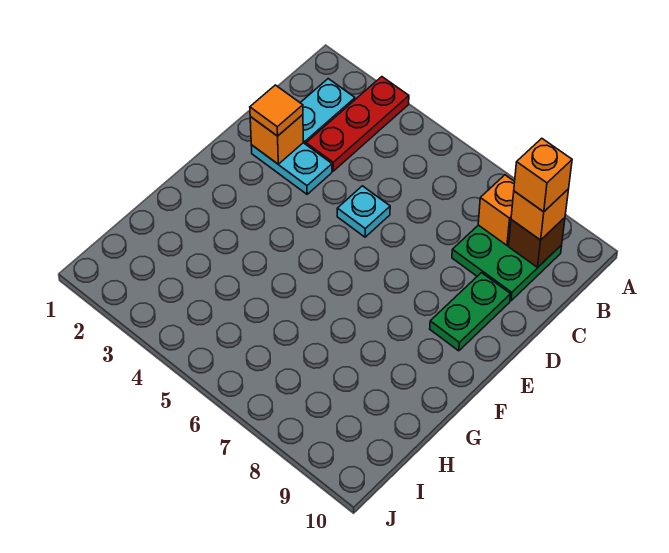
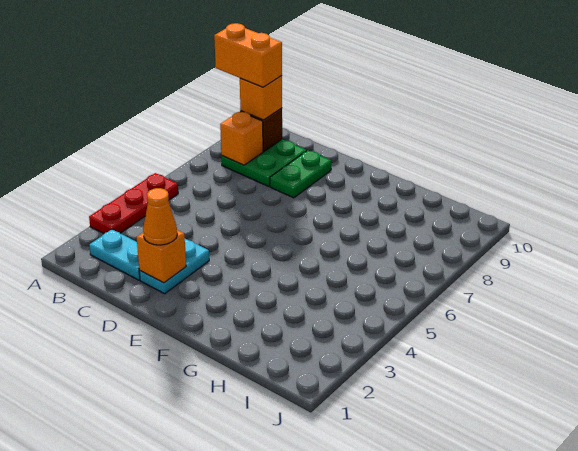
red 1x3 plate [306,77,409,171] -> red 1x3 plate turned to [89,173,178,234]
orange 1x1 brick [514,138,572,212] -> orange 1x2 brick [214,23,282,87]
orange 1x1 tile [250,85,303,136] -> orange 1x1 cone [143,188,177,245]
cyan 1x1 plate [337,186,390,237] -> none
green 1x2 plate [430,273,511,351] -> green 1x2 plate turned to [270,150,331,198]

